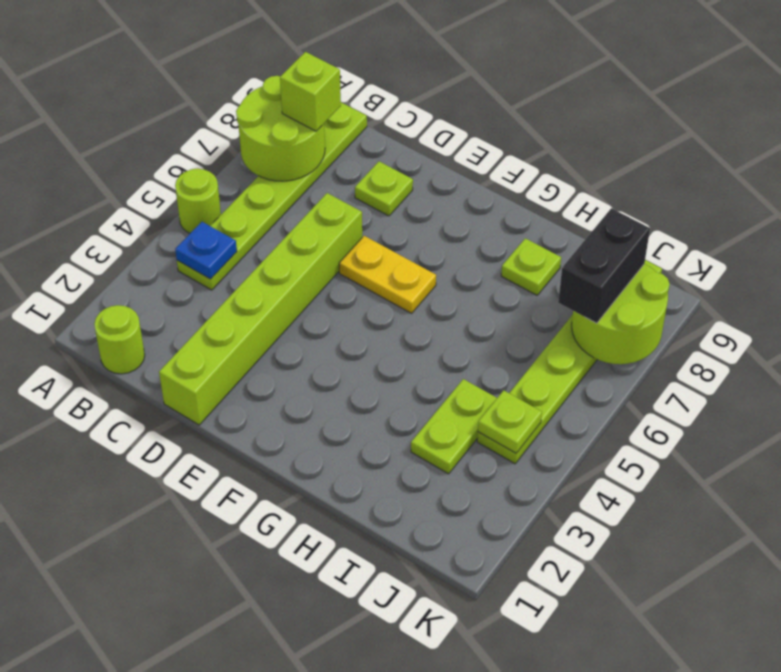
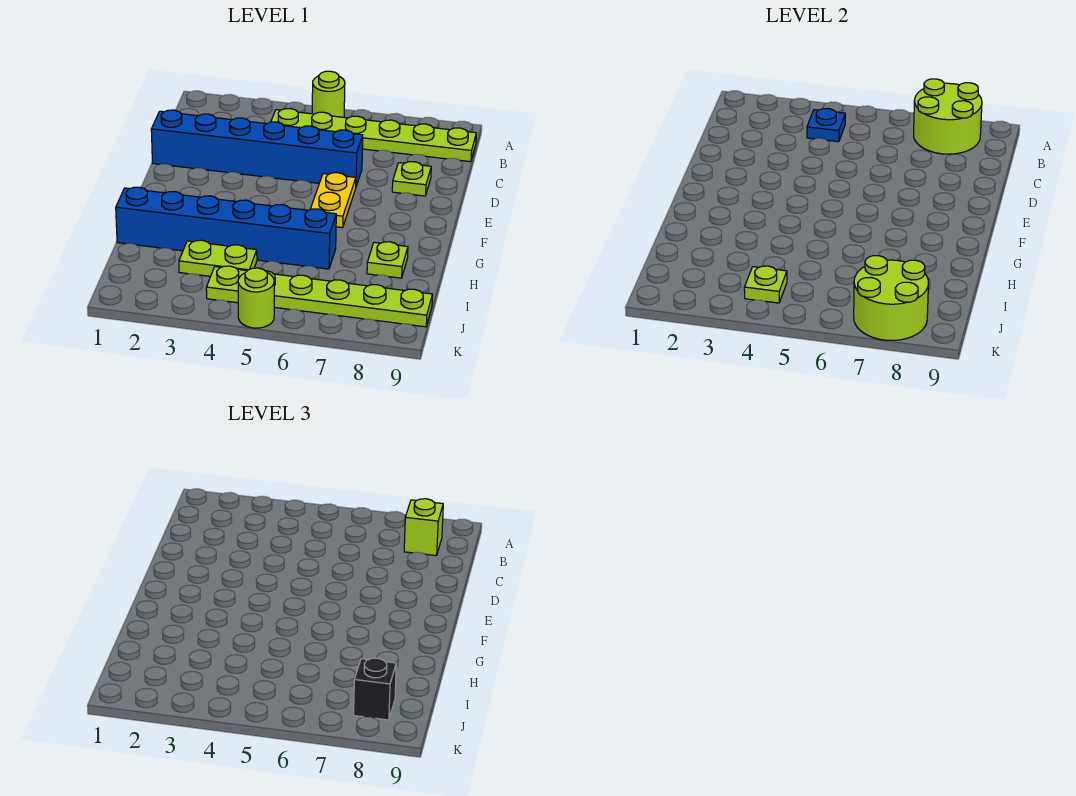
lime 1x1 round brick [94,305,145,374] -> lime 1x1 round brick moved to [238,268,274,328]
lime 1x6 brick [159,193,362,425] -> blue 1x6 brick [151,110,363,186]
none -> blue 1x6 brick [116,187,336,269]
black 1x2 brick [558,208,650,323] -> black 1x1 brick [354,658,396,720]

